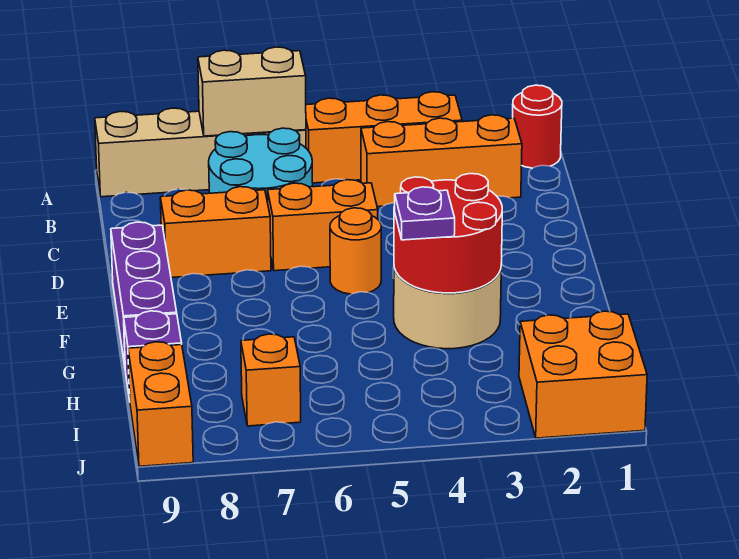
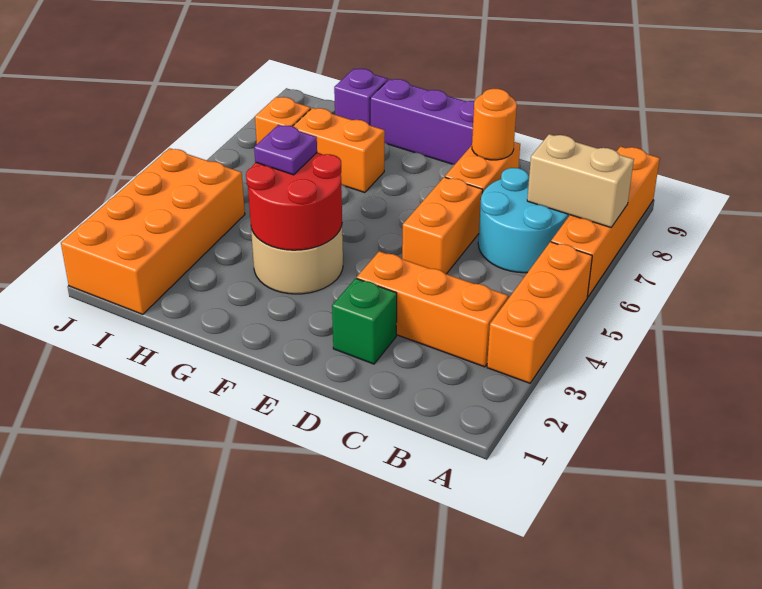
red 1x1 round brick [513,85,562,168] -> none
tan 1x4 brick [95,108,306,197] -> orange 1x4 brick [551,146,660,297]
tan 1x2 brick [198,47,306,136] -> tan 1x2 brick turned to [527,134,634,227]
orange 1x3 brick [361,115,522,207] -> orange 1x3 brick turned to [357,251,508,367]
none -> green 1x1 brick [332,278,397,364]
orange 1x1 round brick [330,208,381,294] -> orange 1x1 round brick moved to [472,89,517,160]
orange 2x2 brick [519,311,647,438] -> orange 2x4 brick [61,148,245,314]
orange 1x2 brick [128,342,193,466] -> orange 1x2 brick moved to [293,108,385,193]

